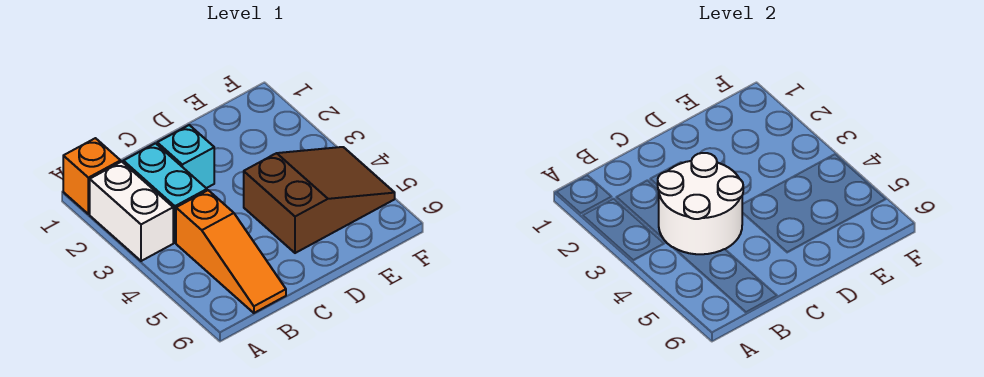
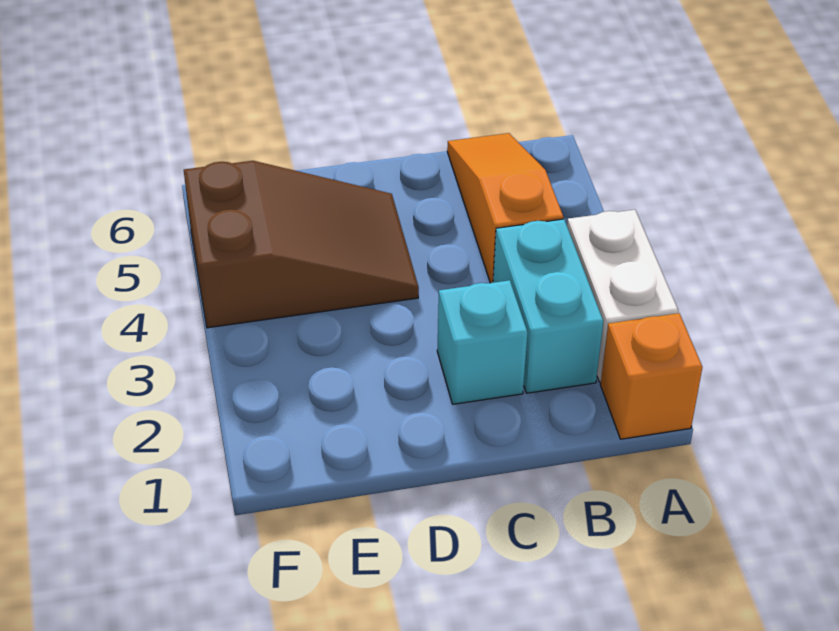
white 2x2 round brick [657,153,743,254] -> none
brown 2x3 slope [244,147,395,253] -> brown 2x3 slope turned to [184,161,419,328]

